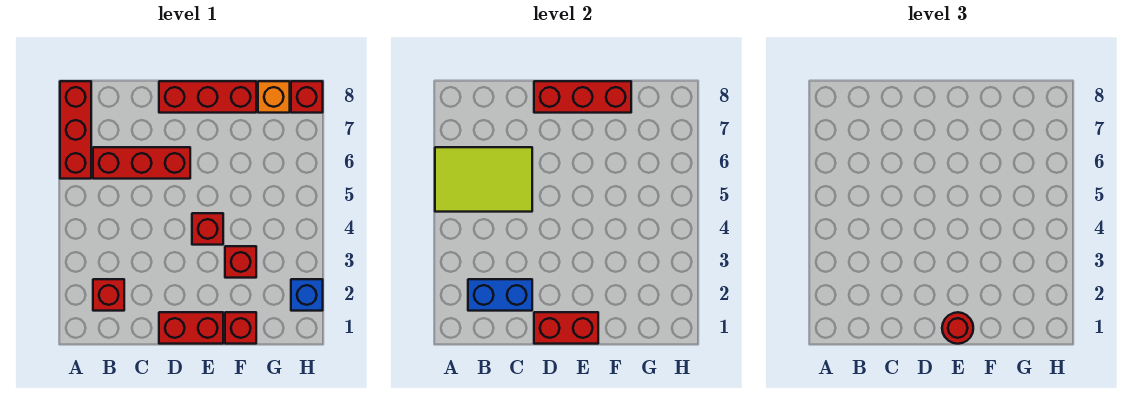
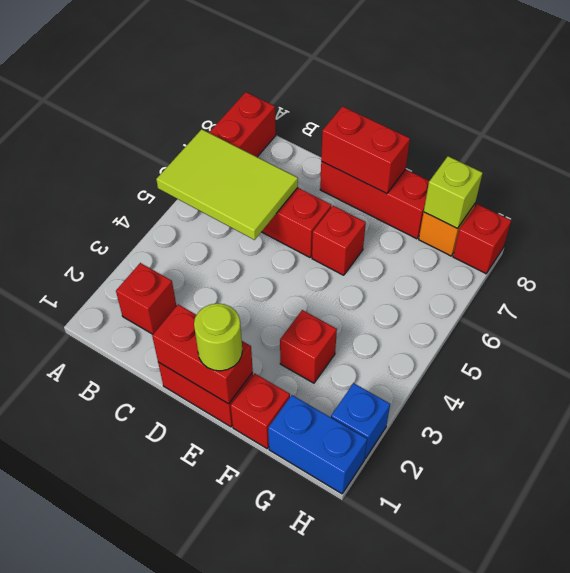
blue 1x2 brick [468,279,532,311] -> blue 1x2 brick moved to [268,395,367,494]
red 1x3 brick [534,81,631,113] -> red 1x2 brick [321,106,410,194]
red 1x1 round brick [942,312,973,344] -> lime 1x1 round brick [194,303,242,371]
red 1x1 brick [192,213,223,245] -> red 1x1 brick moved to [312,206,366,275]
none -> lime 1x1 brick [424,156,483,229]

